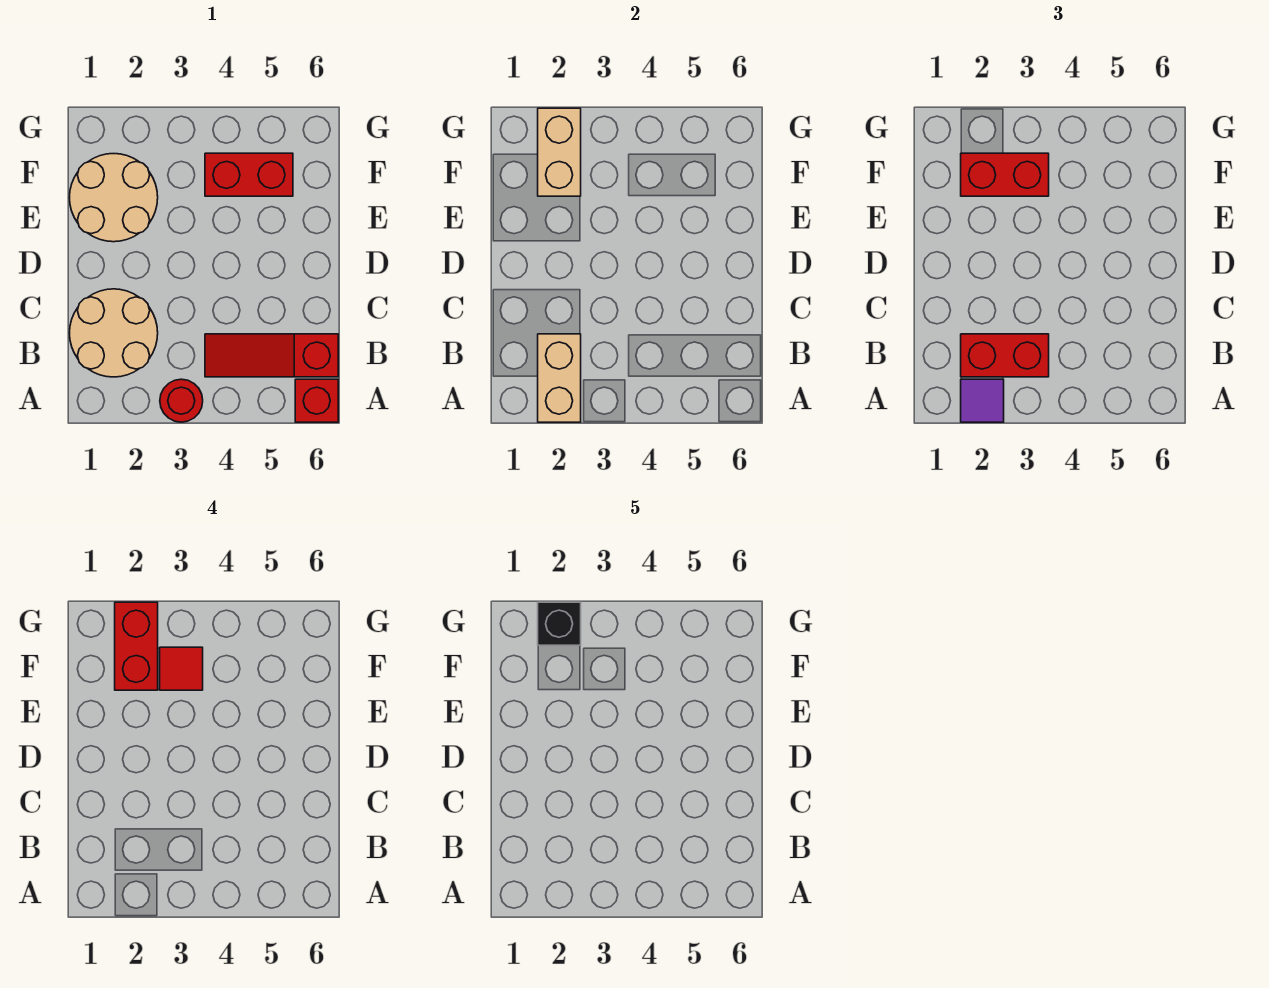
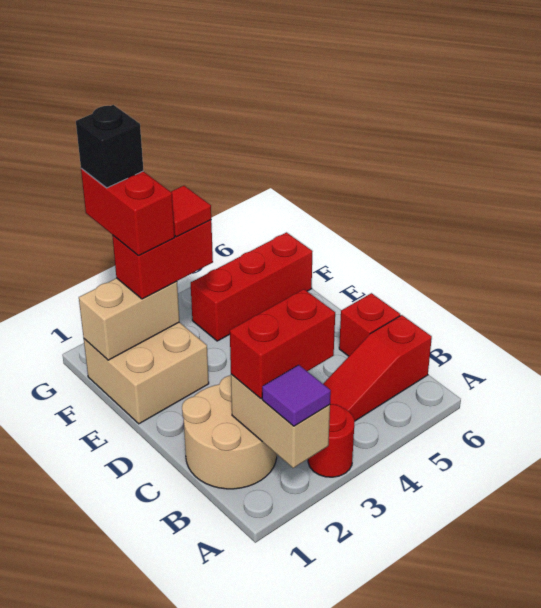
red 1x1 brick [295,379,338,422] -> red 1x1 brick moved to [339,293,400,356]
tan 2x2 round brick [69,154,158,242] -> tan 2x2 brick [84,322,209,424]
tan 1x2 brick [538,108,581,196] -> tan 1x2 brick turned to [79,278,179,360]
red 1x2 brick [205,153,293,196] -> red 1x3 brick [191,232,313,341]

